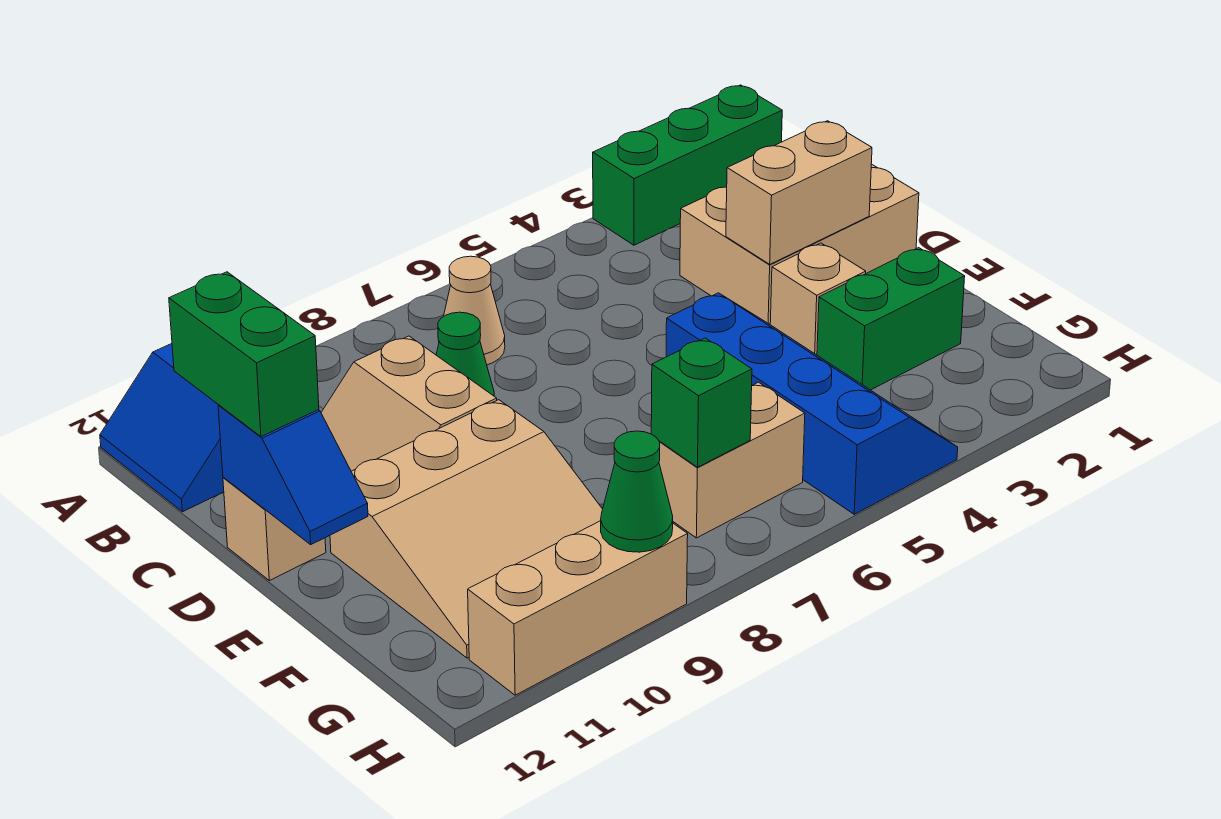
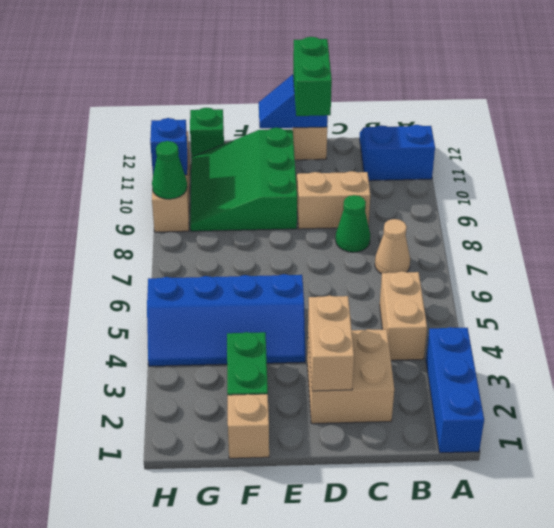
green 1x3 brick [593,85,782,245] -> blue 1x3 brick [426,327,484,453]
tan 2x3 brick [680,164,919,324] -> tan 2x2 brick [307,329,394,424]
green 1x2 brick [169,272,319,437] -> green 1x2 brick turned to [293,37,332,116]
tan 1x1 brick [770,243,866,355] -> tan 1x1 brick moved to [228,394,269,458]
tan 3x3 slope [330,400,603,658] -> green 3x3 slope [190,128,297,231]
tan 1x2 brick [659,382,805,538] -> tan 1x2 brick moved to [380,271,427,360]
green 1x1 brick [651,338,752,467] -> green 1x1 brick moved to [190,108,224,157]
none -> blue 1x1 brick [150,118,188,175]

